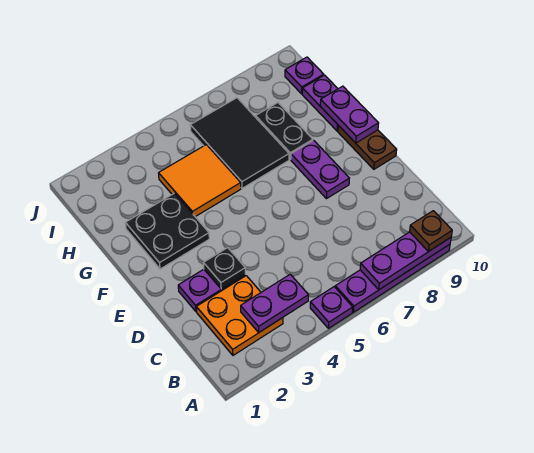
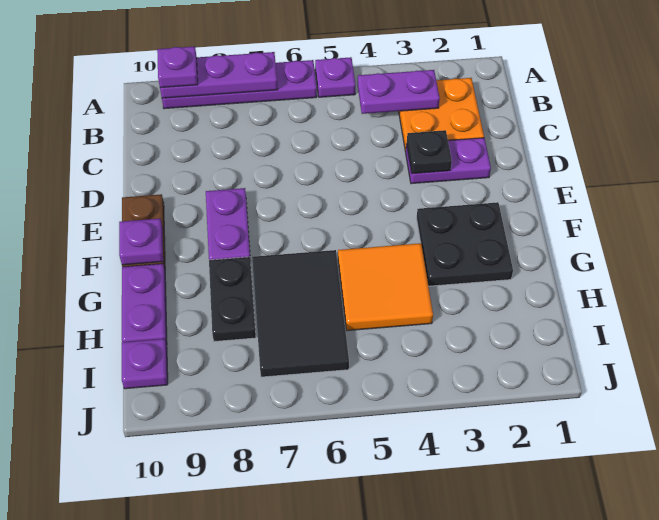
brown 1x1 plate [410,211,452,252] -> purple 1x1 plate [157,46,198,88]
purple 1x2 plate [320,86,379,143] -> purple 1x1 plate [119,219,163,265]

